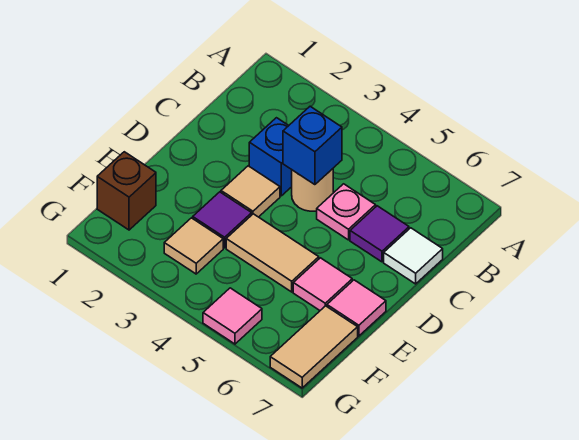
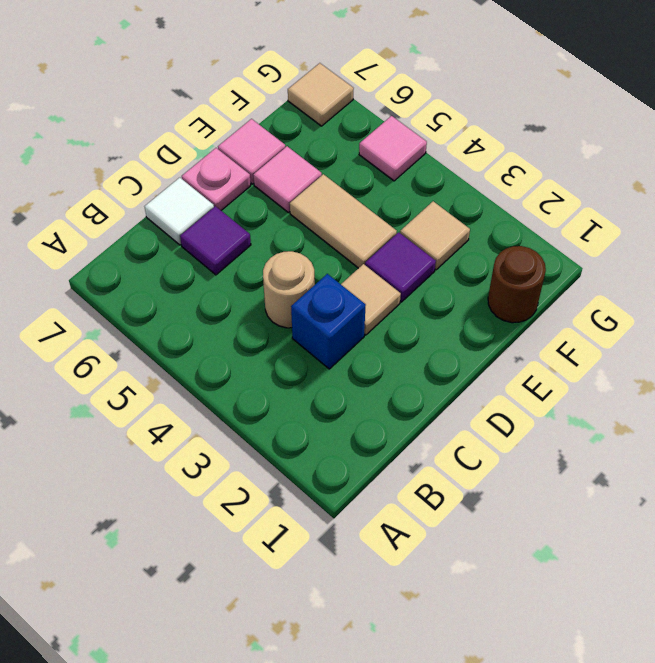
blue 1x1 brick [283,106,342,185] -> none
pink 1x1 plate [317,184,376,240] -> pink 1x1 plate moved to [182,148,251,210]
brown 1x1 brick [97,152,156,230] -> brown 1x1 round brick [488,246,546,323]
tan 1x2 tile [270,306,358,388] -> tan 1x1 tile [288,63,354,126]

